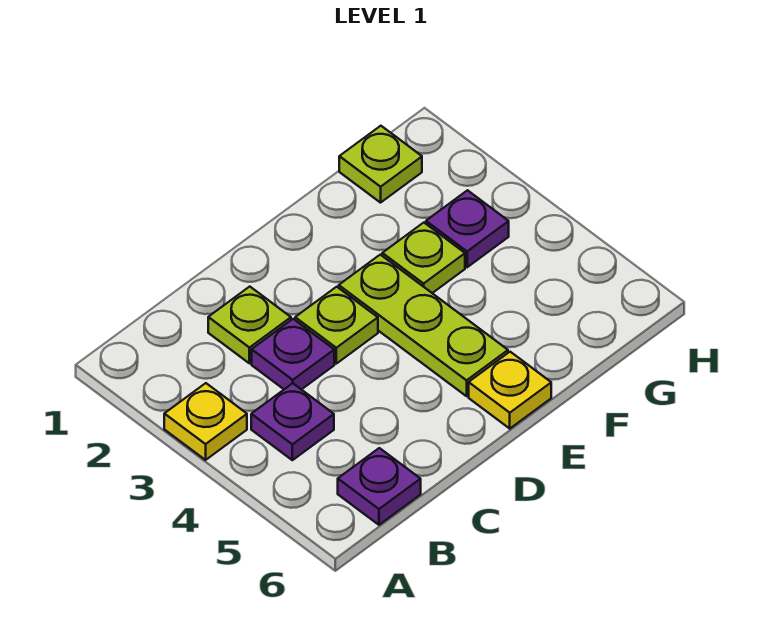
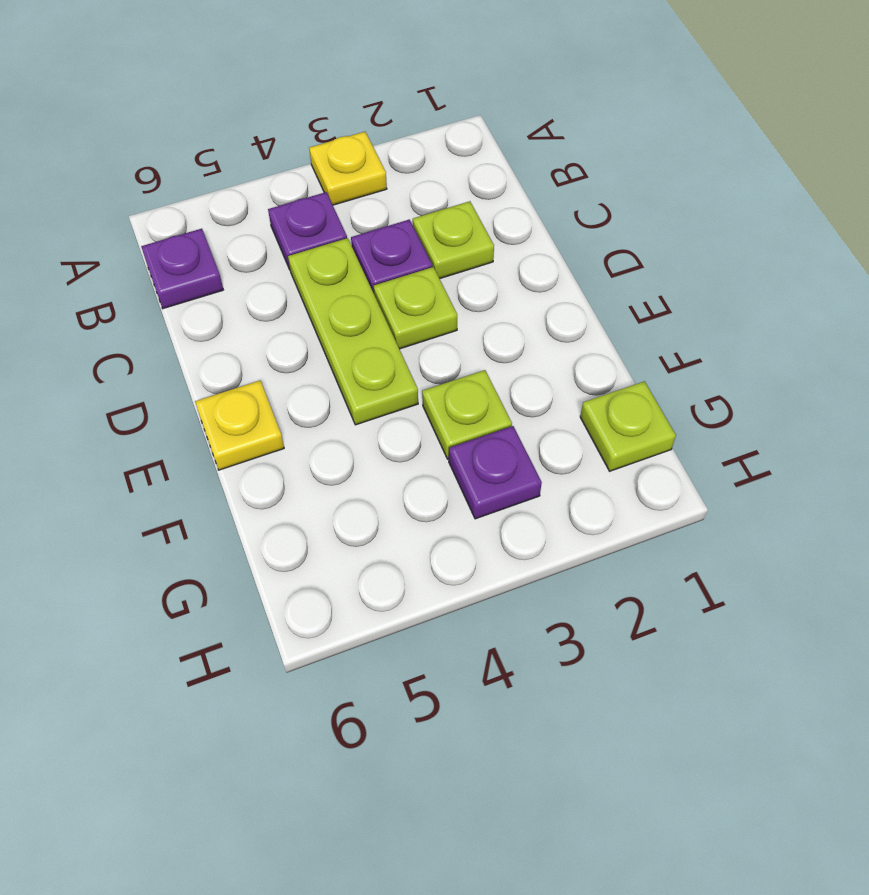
lime 1x3 plate [339,255,508,396] -> lime 1x3 plate turned to [288,238,418,425]

